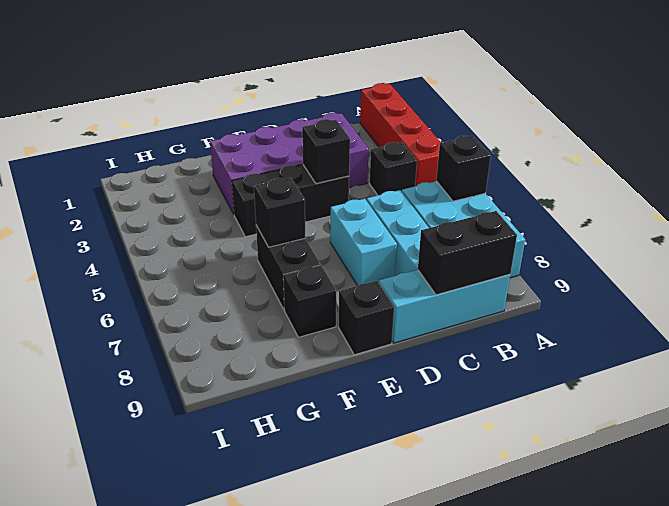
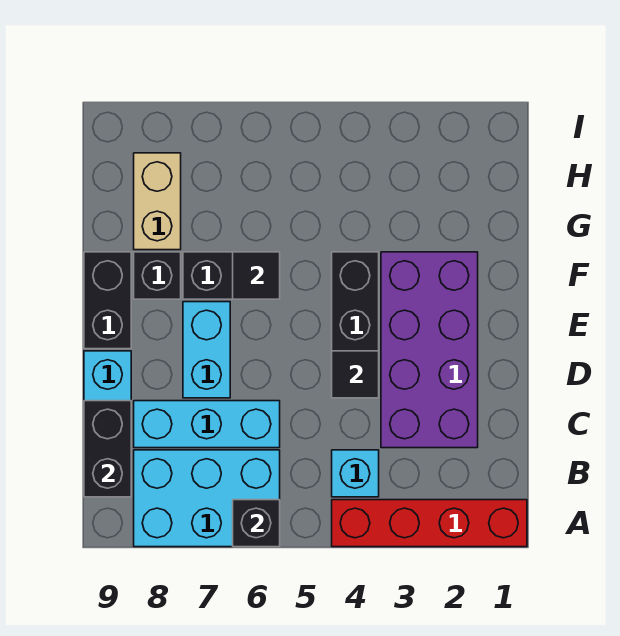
black 1x1 brick [370,142,417,195] -> cyan 1x1 brick [332,450,379,497]
black 1x1 brick [302,119,350,184] -> black 1x1 tile [332,351,379,398]
cyan 1x2 brick [330,199,397,286] -> cyan 1x2 brick turned to [183,302,230,398]
black 1x1 brick [339,281,394,355] -> black 1x2 brick [84,252,131,349]
black 1x1 brick [254,177,305,247] -> black 1x1 tile [233,252,280,299]
none -> tan 1x2 brick [134,153,181,250]

